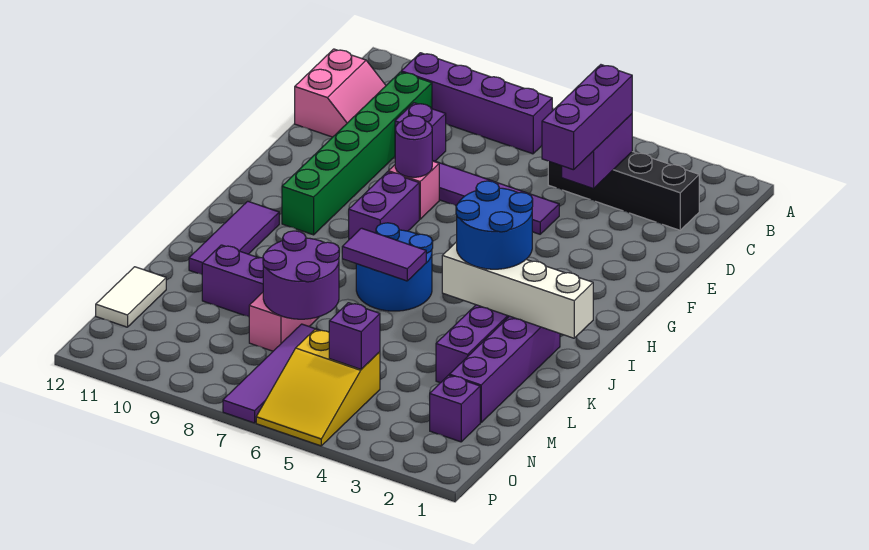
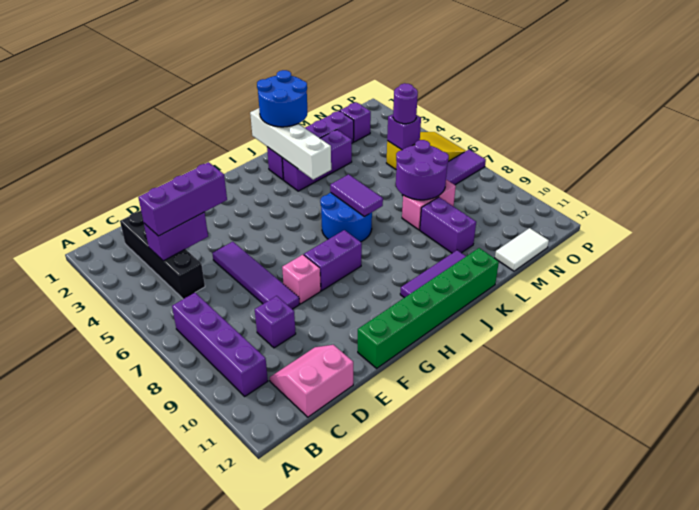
green 1x6 brick [282,72,432,235] -> green 1x6 brick moved to [358,248,499,368]
purple 1x1 round brick [395,116,432,177] -> purple 1x1 round brick moved to [393,83,418,124]
blue 2x2 round brick [456,181,533,269] -> blue 2x2 round brick moved to [257,70,307,127]

